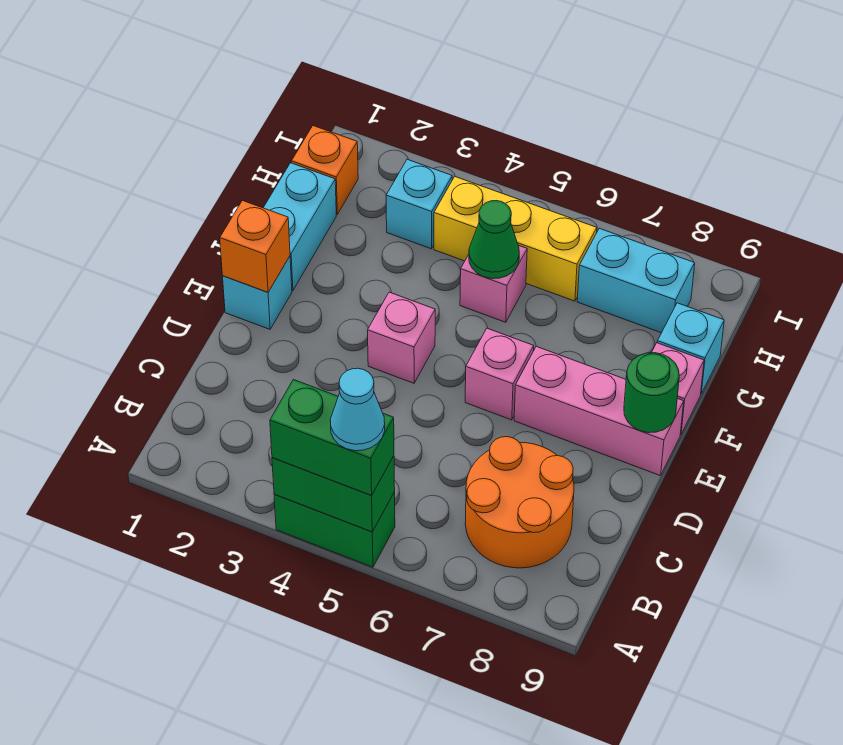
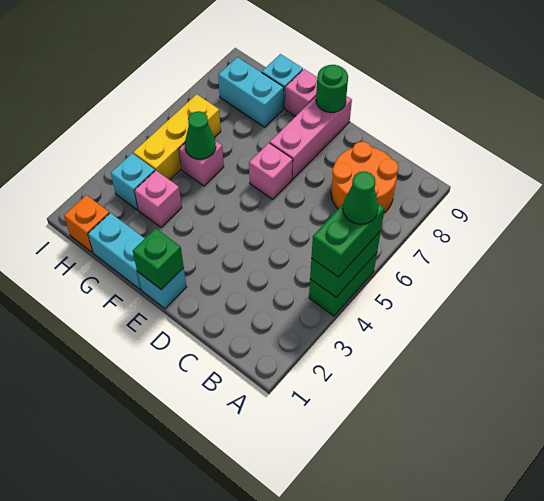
cyan 1x1 cone [330,368,385,451] -> green 1x1 cone [343,171,378,224]
orange 1x1 brick [220,200,290,292] -> green 1x1 brick [133,228,184,290]
pink 1x1 brick [368,292,435,383] -> pink 1x1 brick moved to [135,171,182,227]
cyan 1x2 brick [577,228,695,333] -> cyan 1x2 brick turned to [218,57,284,127]

